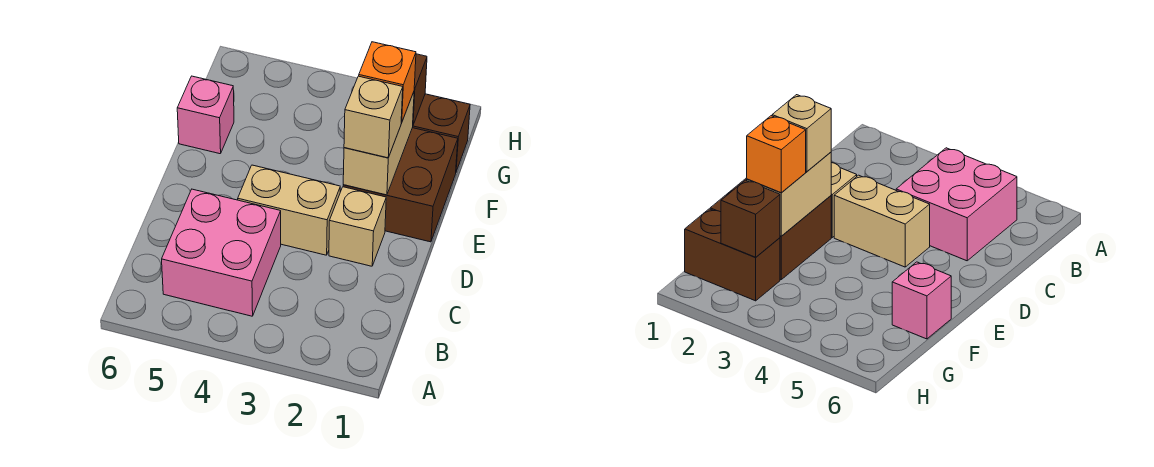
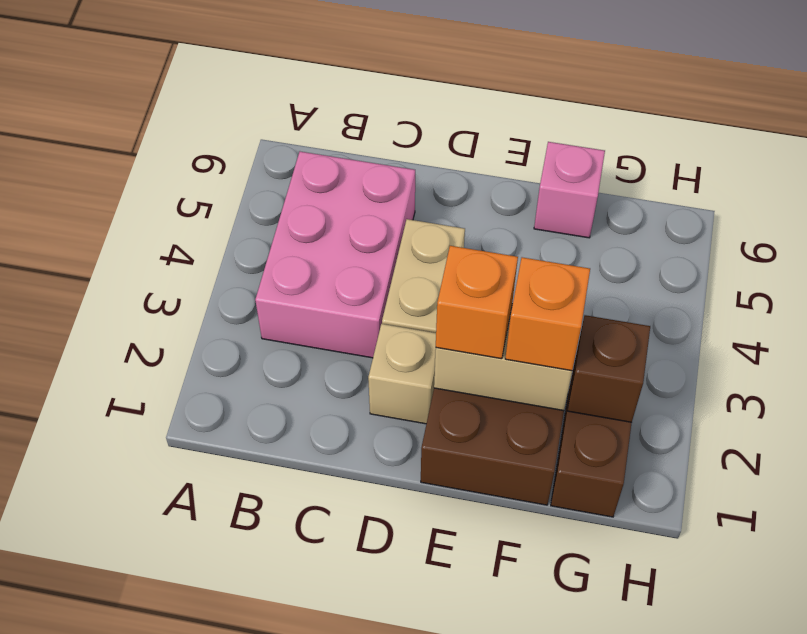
pink 2x2 brick [162,189,281,316] -> pink 2x3 brick [255,152,415,358]
tan 1x1 brick [344,76,403,158] -> orange 1x1 brick [436,246,518,359]

